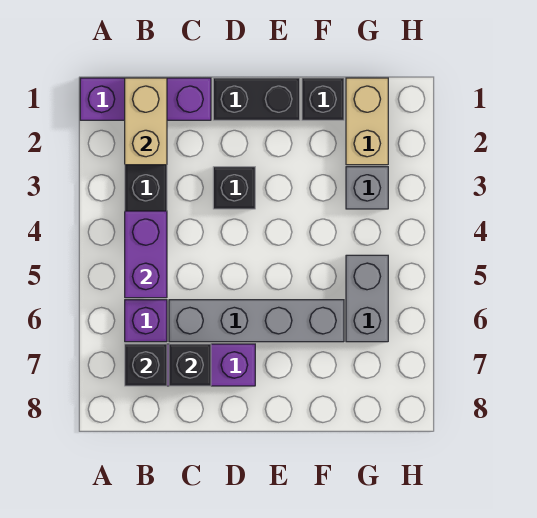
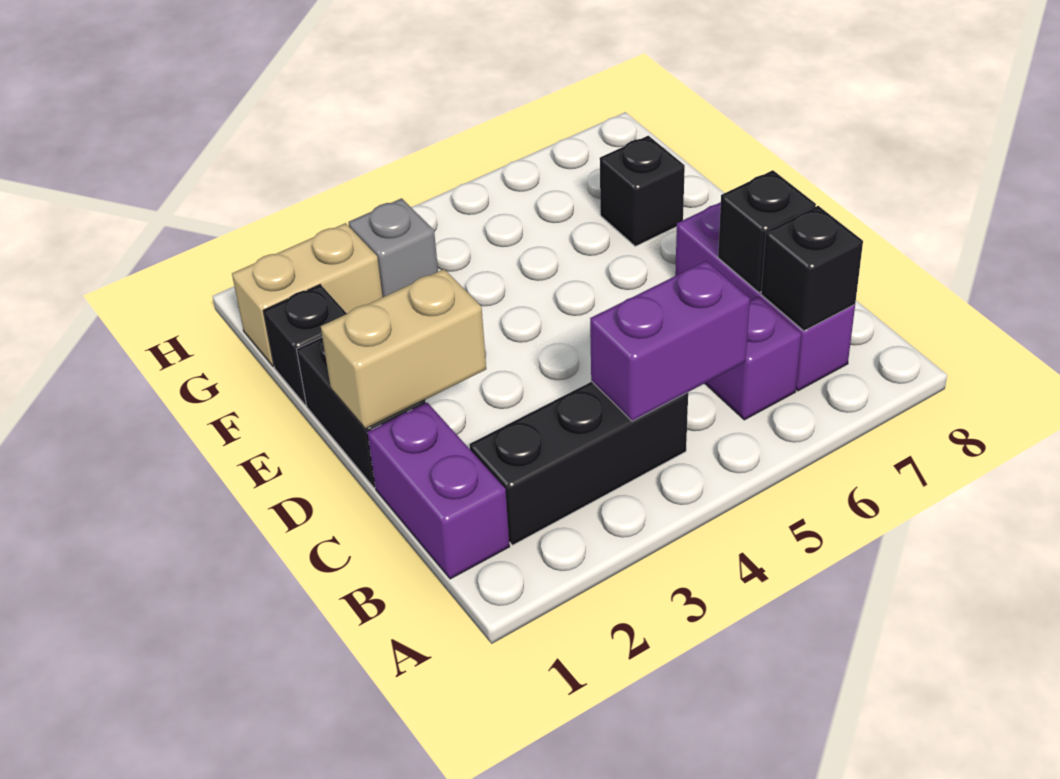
purple 1x3 brick [80,78,211,120] -> purple 1x2 brick [367,403,510,579]
tan 1x2 brick [125,78,167,165] -> tan 1x2 brick moved to [321,269,486,429]
grey 1x4 brick [169,300,344,342] -> none
black 1x1 brick [213,167,255,209] -> black 1x1 brick moved to [600,136,685,246]
grey 1x2 brick [346,255,388,342] -> none

